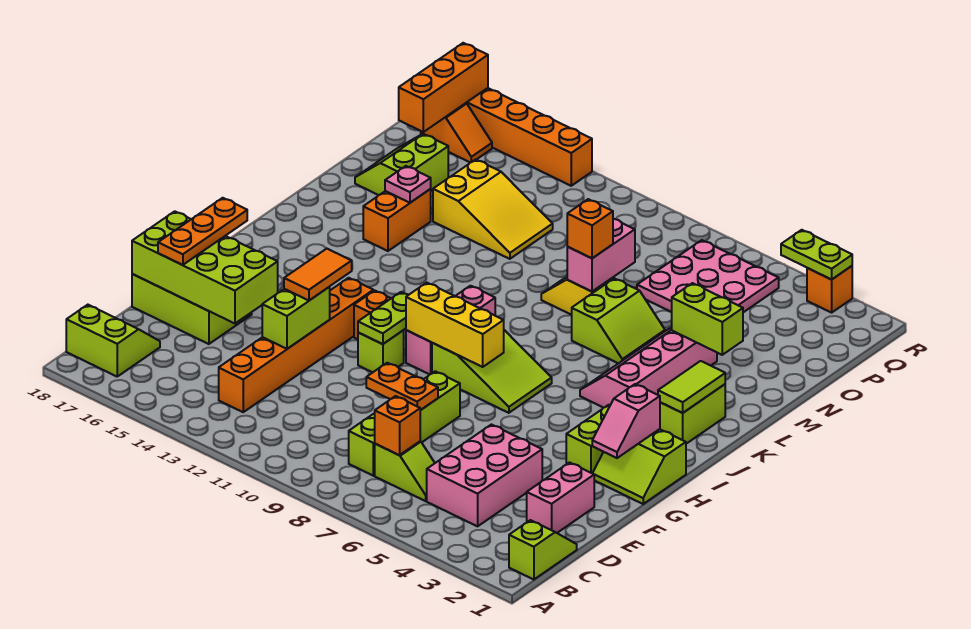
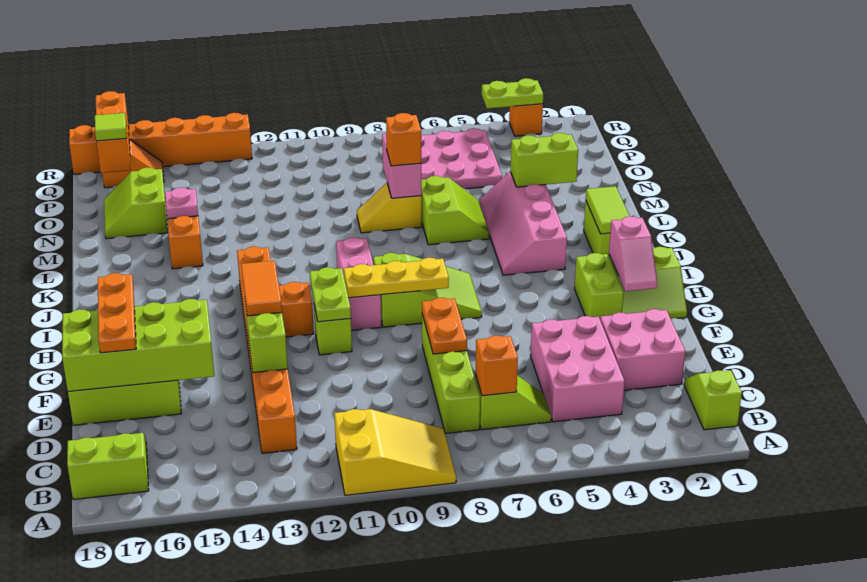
orange 1x6 brick [219,278,373,412] -> orange 1x8 brick [237,246,297,453]
pink 1x2 brick [527,463,594,533] -> pink 2x2 brick [600,309,685,390]
orange 1x2 plate [366,363,438,410] -> orange 1x2 plate turned to [422,298,467,354]
yellow 1x3 brick [406,283,504,367] -> yellow 1x3 plate [344,258,449,298]
yellow 2x3 slope [433,159,553,259] -> yellow 2x3 slope moved to [334,409,456,495]
none -> lime 1x1 tile [95,113,127,141]

